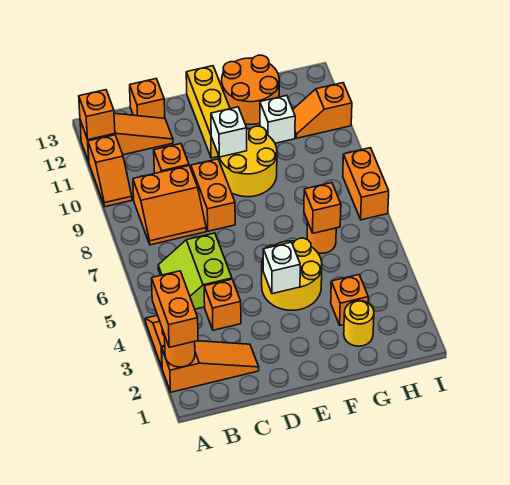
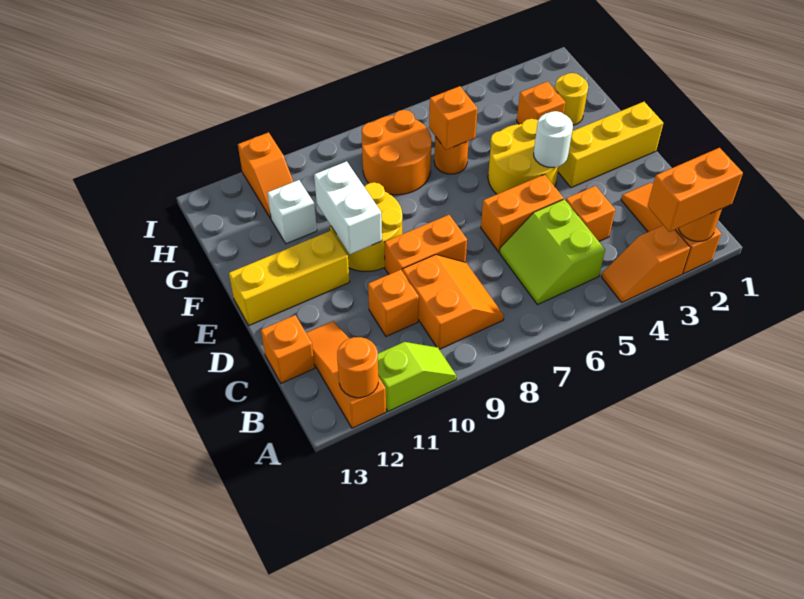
orange 1x2 slope [88,135,132,207] -> lime 1x2 slope [378,342,456,411]
orange 1x1 brick [79,90,115,140] -> orange 1x1 round brick [337,337,378,398]
lime 2x2 slope [158,233,232,309] -> lime 2x2 slope turned to [499,199,605,304]
none -> yellow 1x3 brick [558,102,663,188]
white 1x1 brick [263,242,300,294] -> white 1x1 round brick [534,111,573,167]
white 1x1 brick [211,107,247,157] -> white 1x2 brick [314,161,382,254]
orange 2x2 round brick [222,55,279,124] -> orange 2x2 round brick moved to [362,110,432,195]
orange 1x2 brick [343,148,389,220] -> orange 1x2 brick moved to [481,174,564,252]

